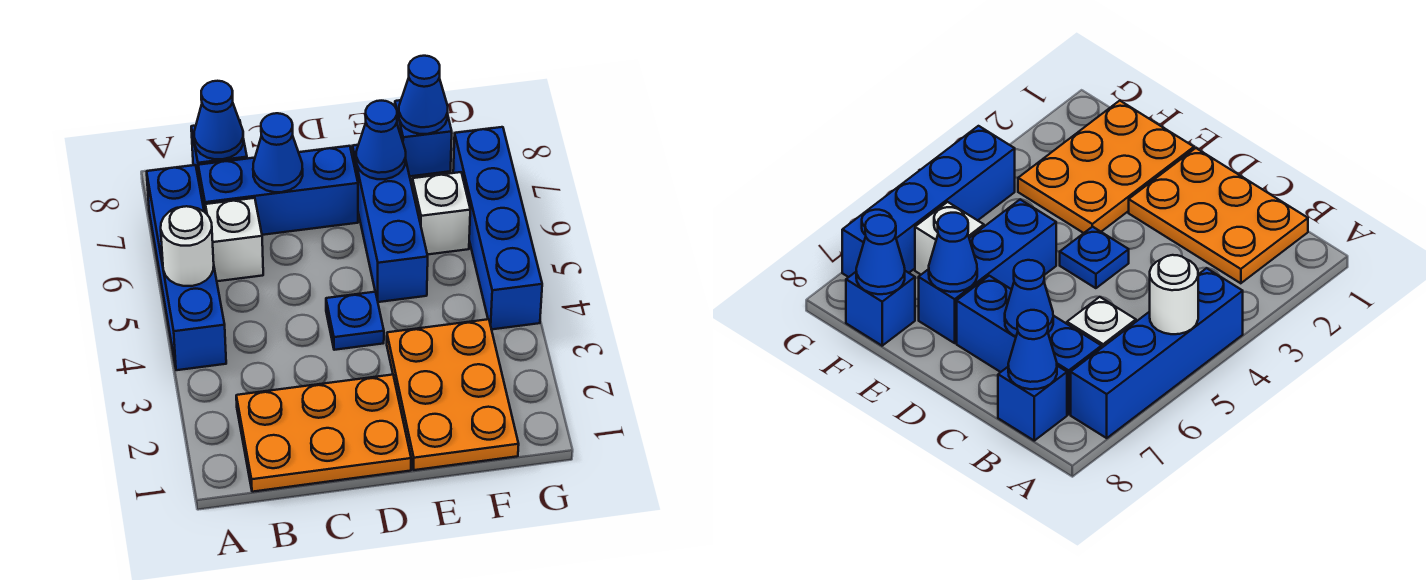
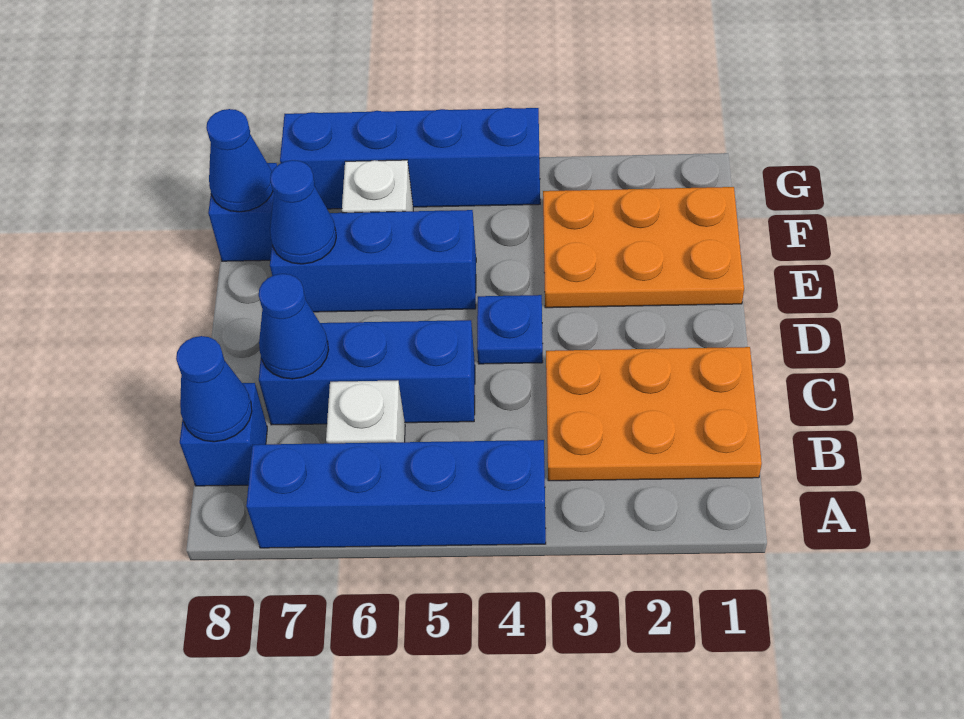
white 1x1 round brick [161,206,214,286] -> none
orange 2x3 plate [236,375,411,492] -> orange 2x3 plate turned to [546,347,762,481]
blue 1x3 brick [198,146,358,235] -> blue 1x3 brick turned to [259,320,475,425]

